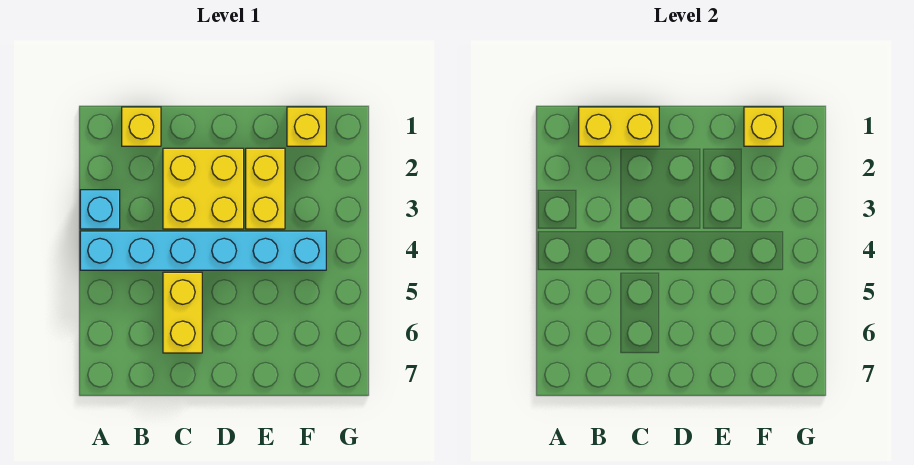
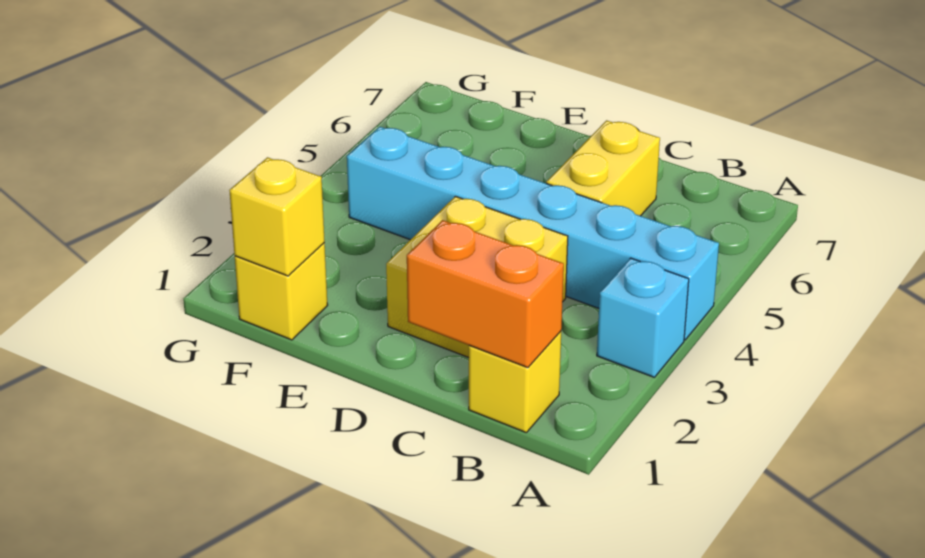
yellow 1x2 brick [579,107,659,146] -> orange 1x2 brick [407,220,564,368]
yellow 1x2 brick [246,148,285,229] -> none

